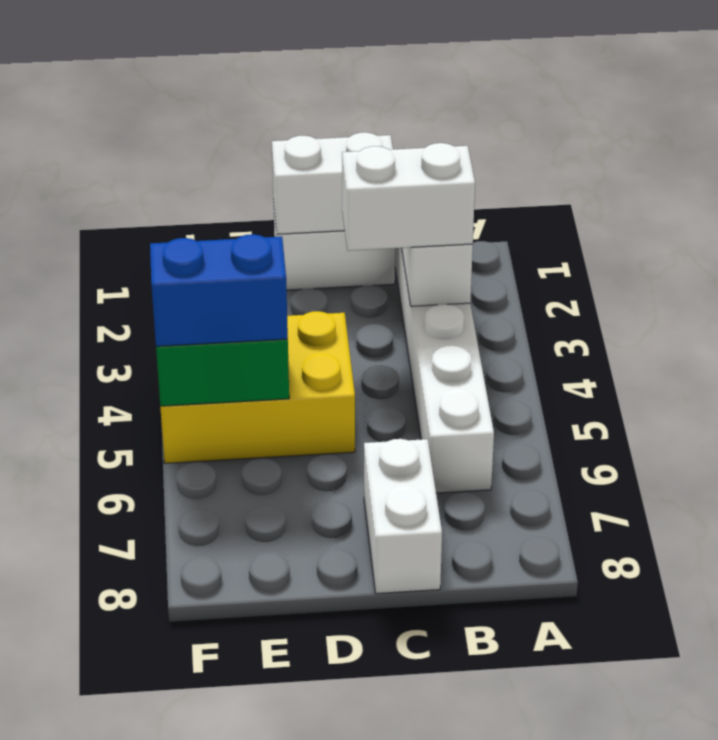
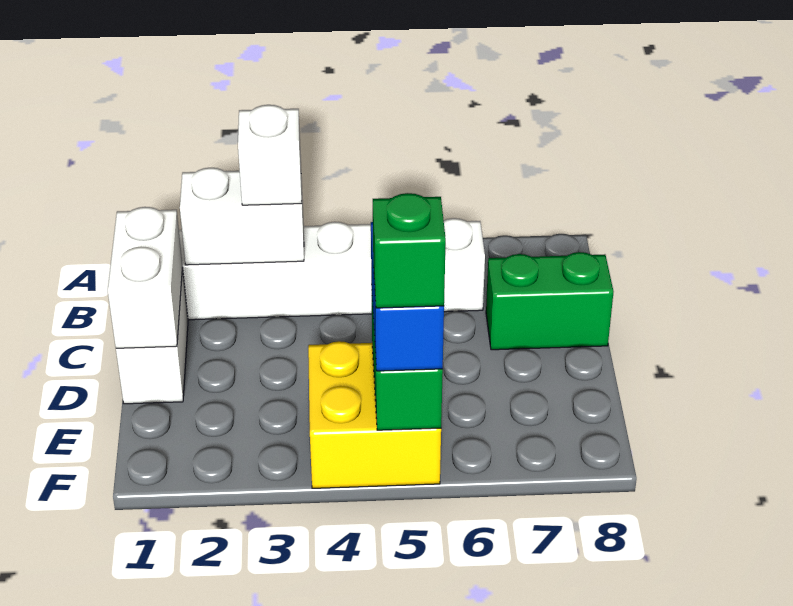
white 1x2 brick [342,143,475,251] -> white 1x1 brick [238,105,302,205]
white 1x2 brick [364,439,442,594] -> green 1x2 brick [486,252,613,350]
yellow 2x3 brick [160,311,355,463] -> yellow 2x2 brick [308,341,441,488]
none -> green 1x1 brick [373,193,446,308]

